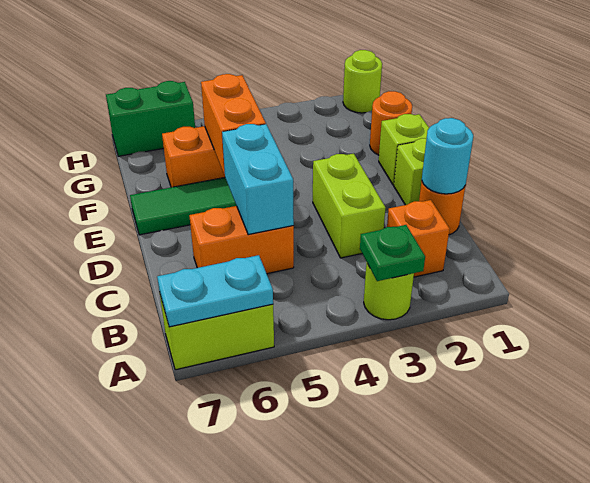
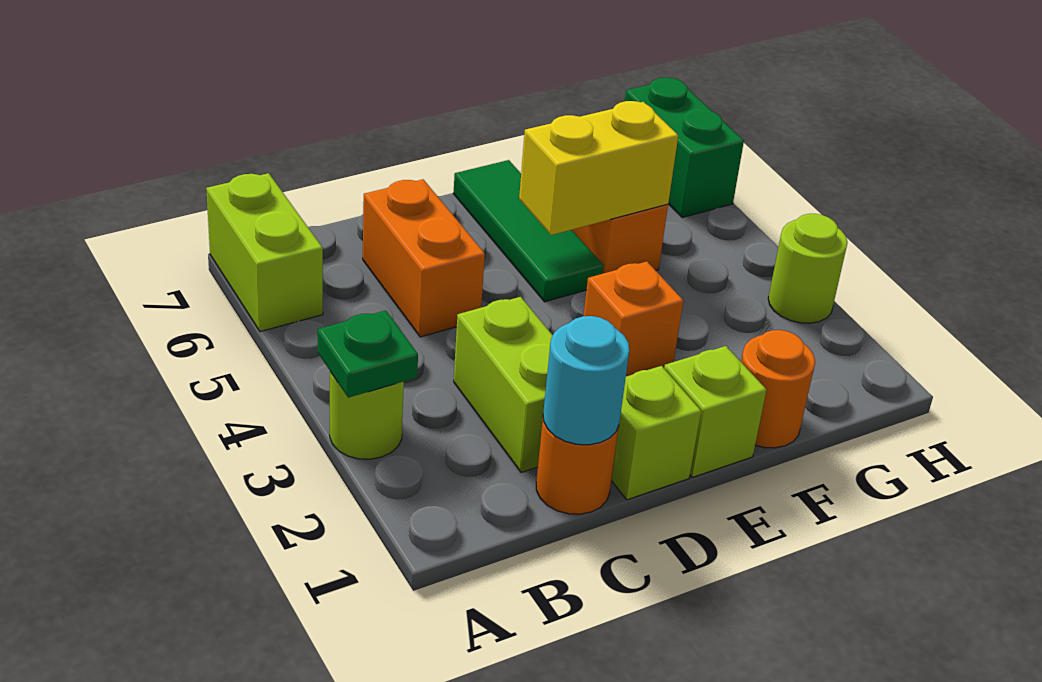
cyan 1x2 plate [157,255,273,327] -> none
orange 1x1 brick [387,200,450,277] -> orange 1x1 brick moved to [584,261,683,376]
lime 1x2 brick [313,154,386,258] -> lime 1x2 brick turned to [454,297,553,472]
cyan 1x2 brick [222,124,294,235] -> none
orange 1x2 brick [201,74,266,175] -> yellow 1x2 brick [519,101,678,235]
lime 1x1 round brick [343,50,382,113] -> lime 1x1 round brick moved to [768,214,848,323]

